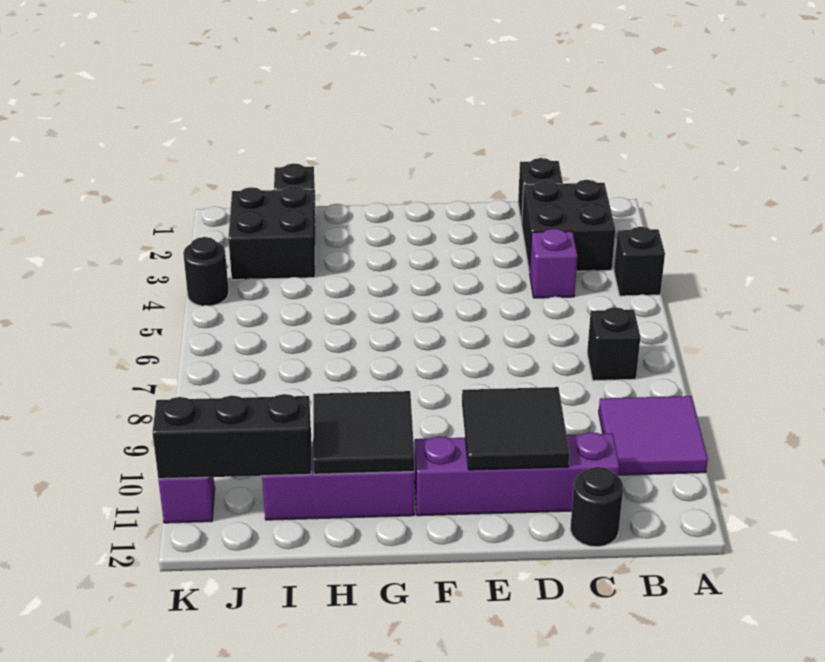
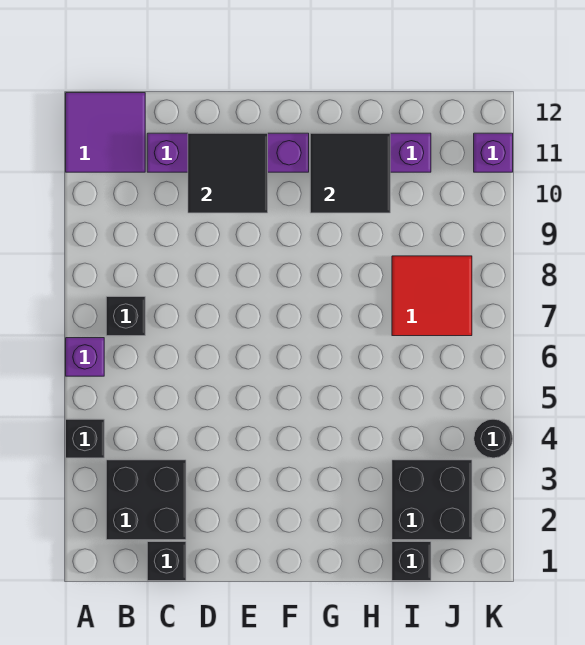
purple 2x2 tile [599,396,708,475] -> purple 2x2 tile moved to [66,93,145,172]
purple 1x1 brick [530,229,577,298] -> purple 1x1 brick moved to [66,338,104,376]
black 1x1 round brick [570,467,623,547] -> none
none -> red 2x2 tile [392,256,472,336]
black 1x3 brick [153,394,312,479] -> none

